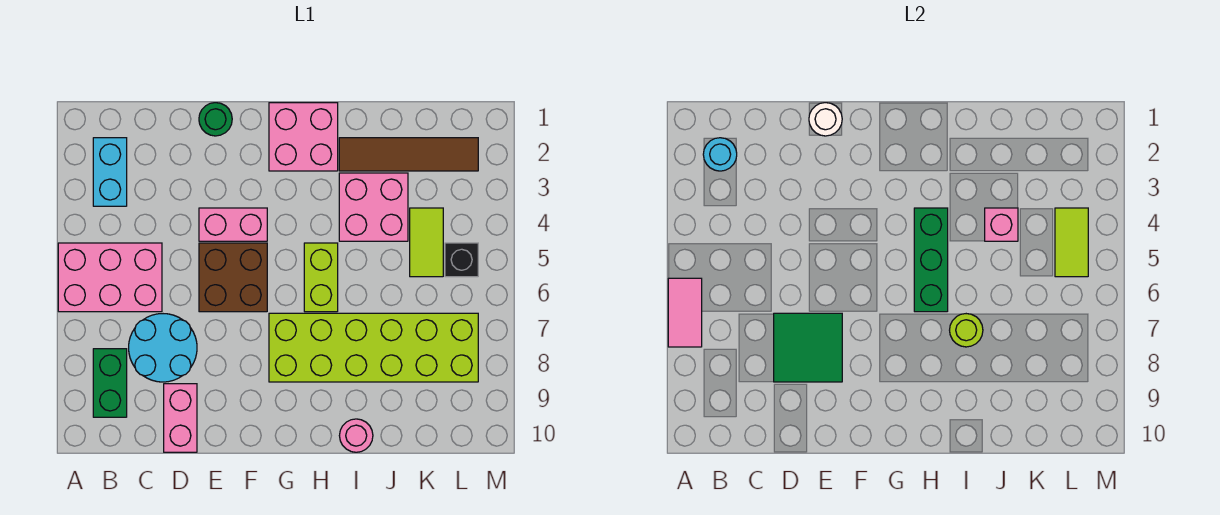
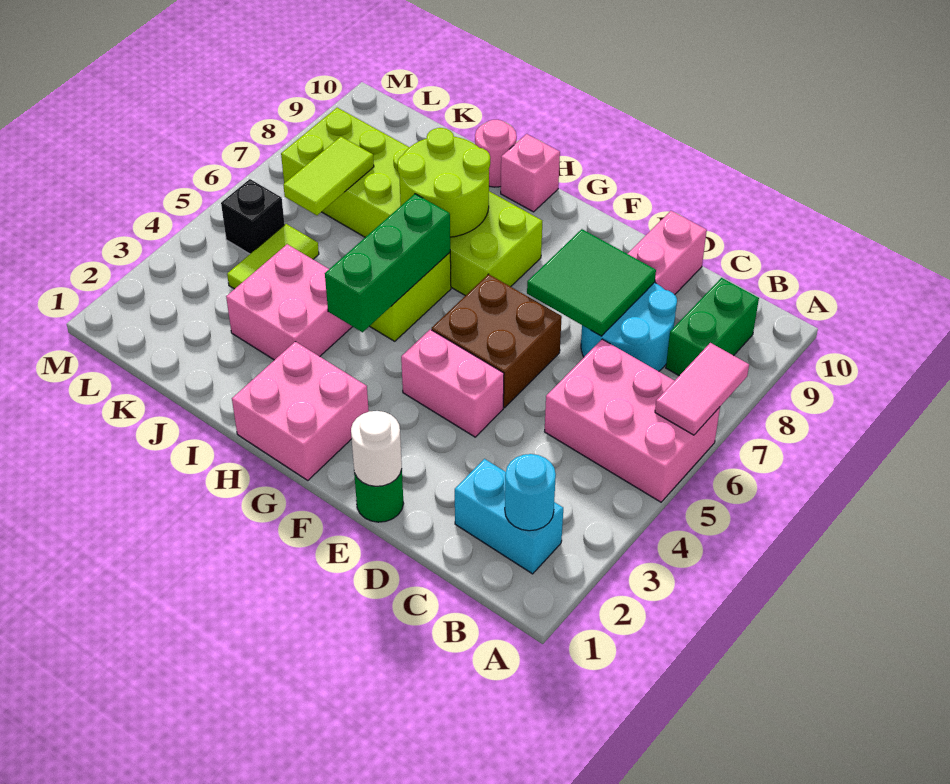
cyan 1x2 brick [93,138,127,206] -> cyan 1x2 brick turned to [455,459,563,574]
brown 1x4 tile [339,138,478,171] -> none
lime 1x1 round brick [950,314,983,347] -> lime 2x2 round brick [397,128,490,237]
pink 1x1 brick [985,208,1018,241] -> pink 1x1 brick moved to [501,134,560,212]
lime 1x2 tile [1055,208,1088,277] -> lime 1x2 tile moved to [283,137,374,215]

